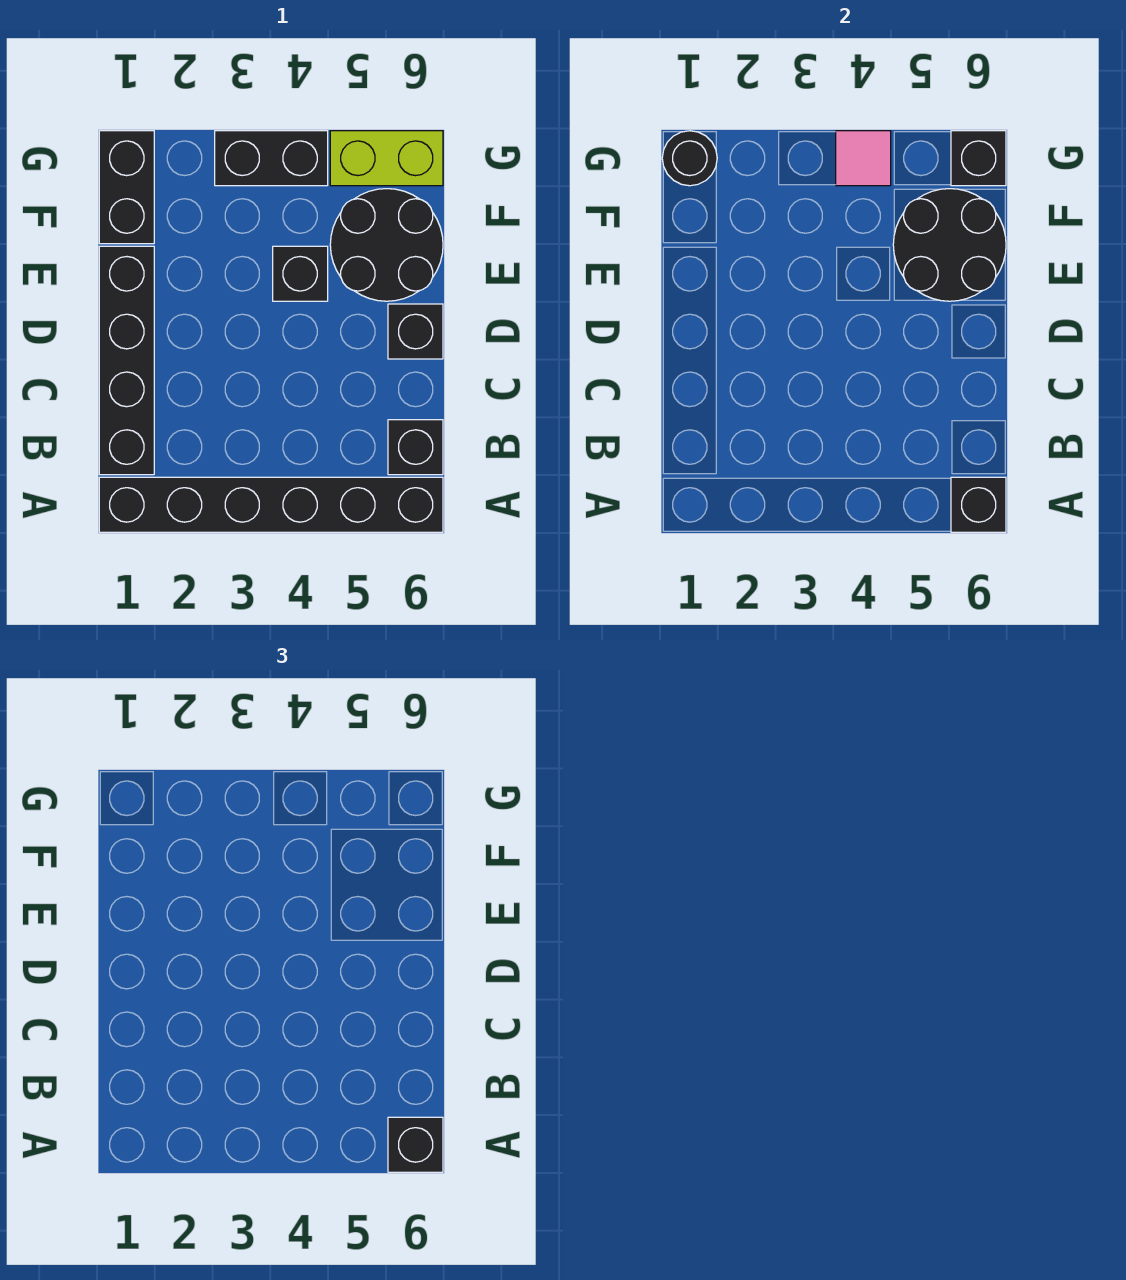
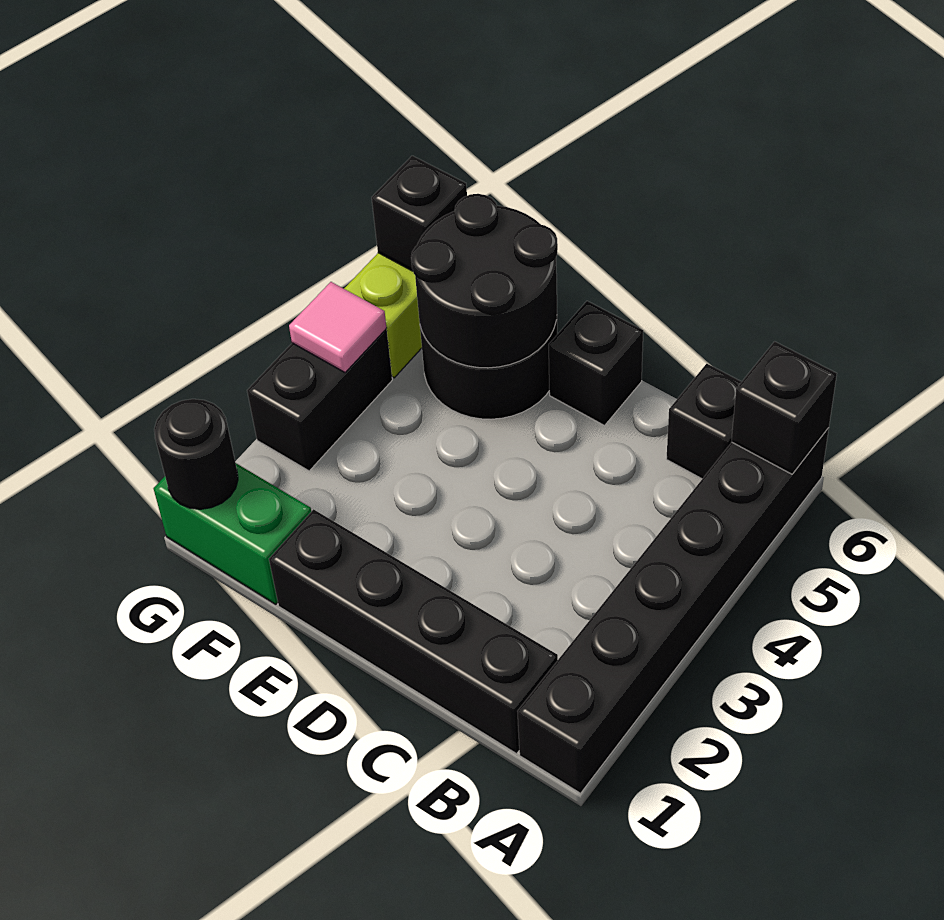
black 1x1 brick [388,1117,443,1172] -> none
black 1x1 brick [273,246,328,301] -> none
black 1x2 brick [99,131,154,244] -> green 1x2 brick [154,463,311,604]

